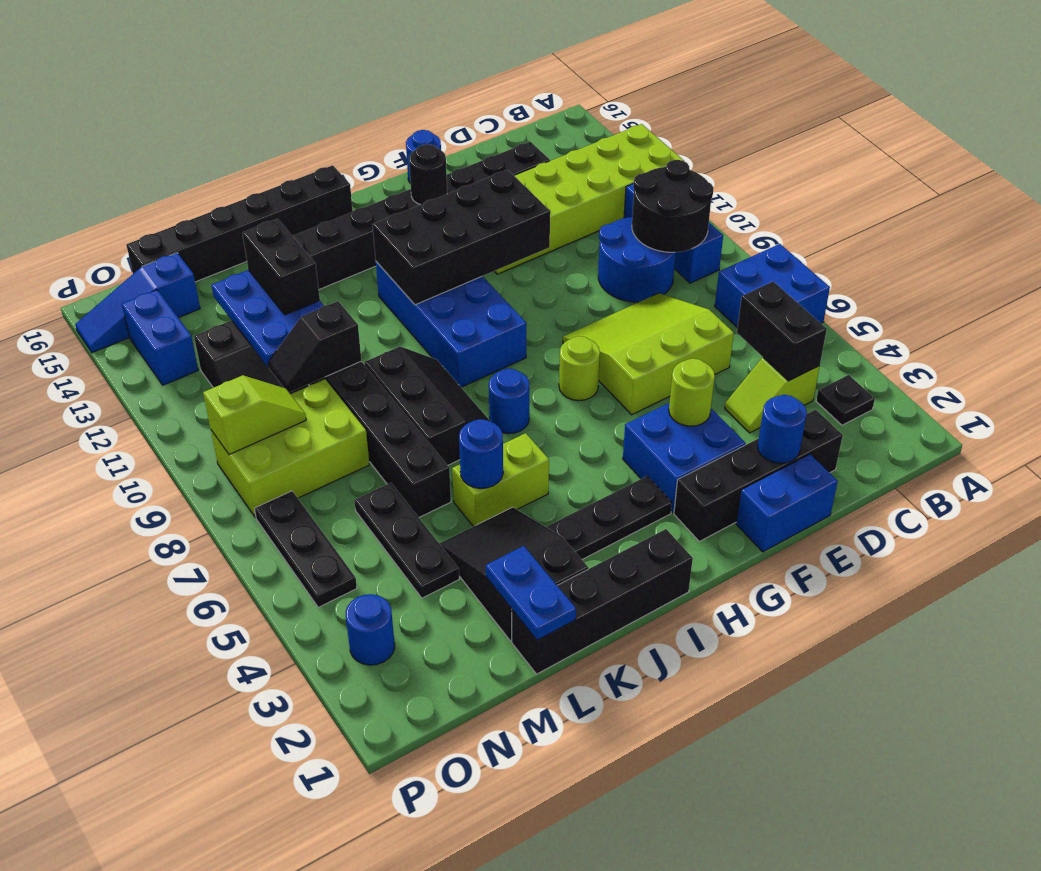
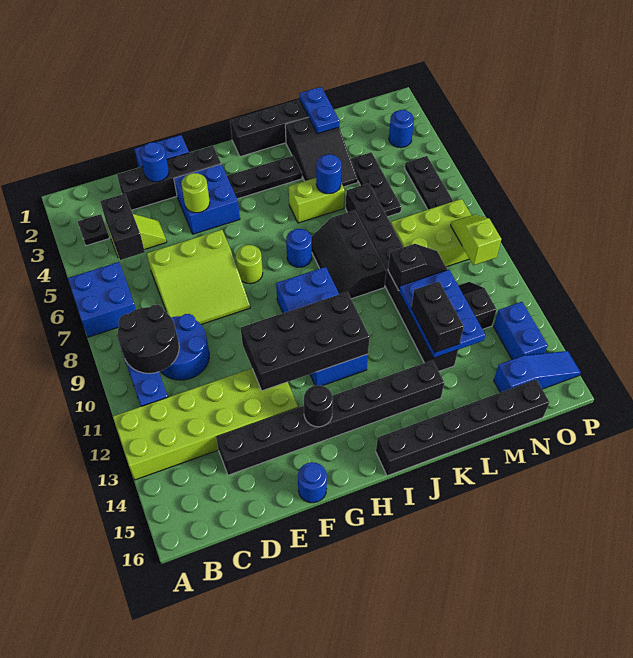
lime 1x2 slope [203,375,306,455] -> lime 1x2 slope turned to [451,215,501,265]

